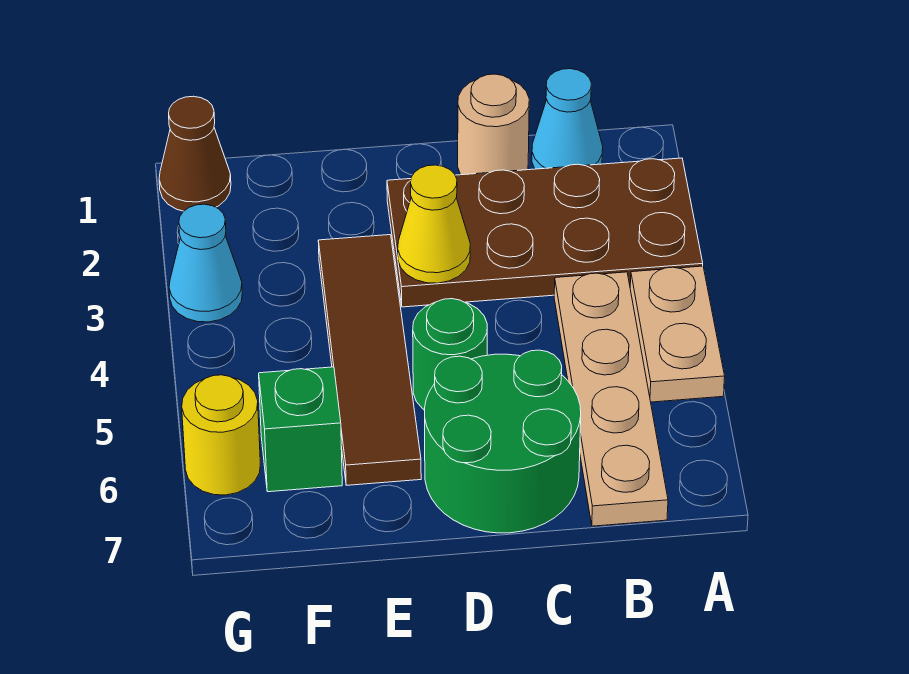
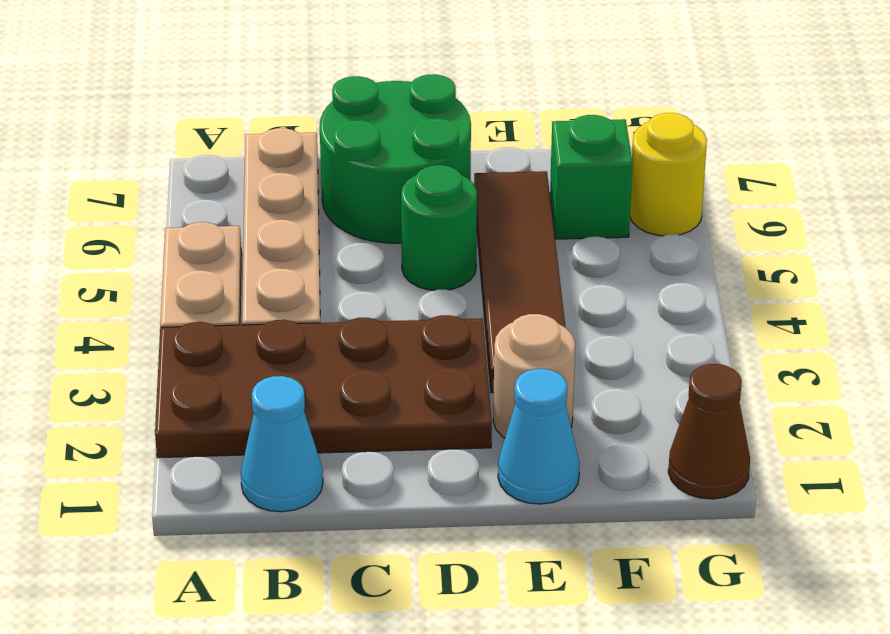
tan 1x1 round brick [458,74,529,175] -> tan 1x1 round brick moved to [493,314,575,438]
yellow 1x1 cone [398,165,470,283] -> none
cyan 1x1 cone [169,204,242,322] -> cyan 1x1 cone moved to [498,369,580,504]

